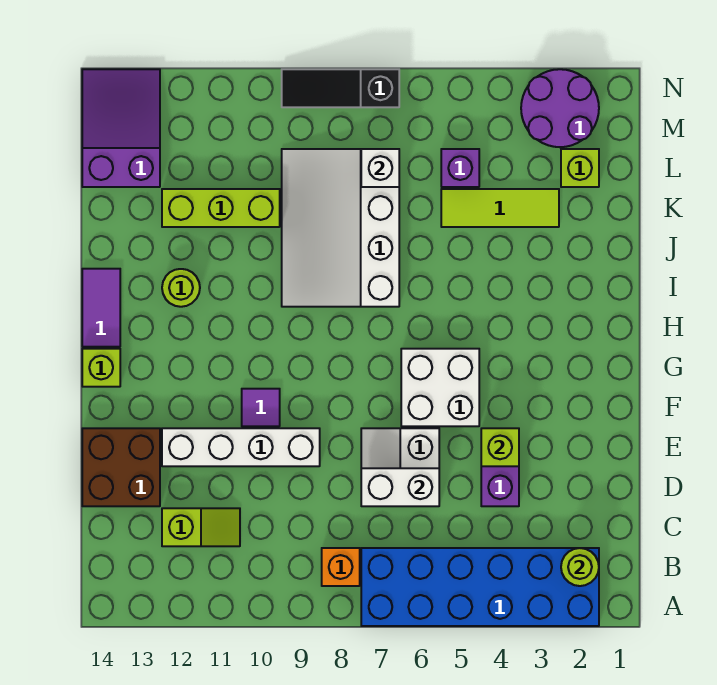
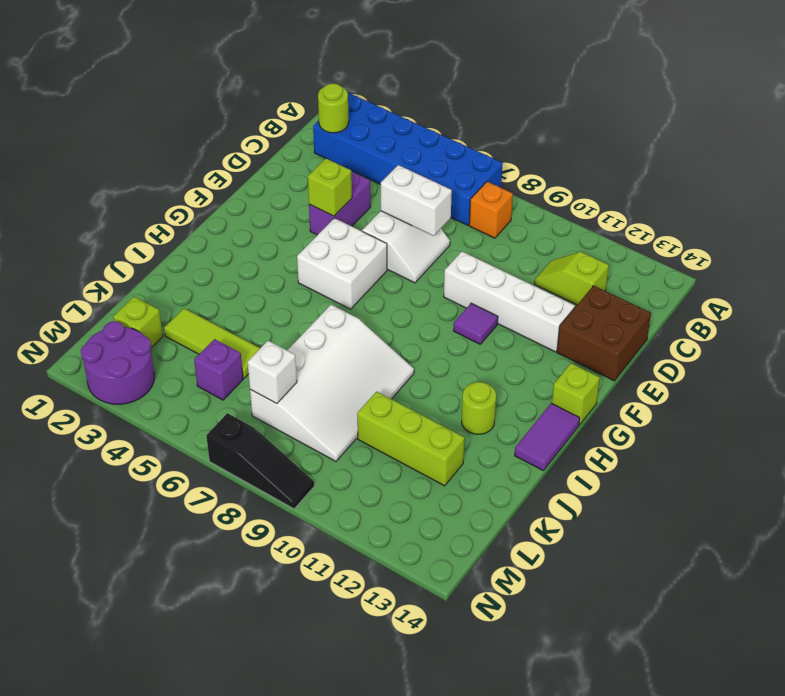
purple 2x3 slope [82,69,160,187] -> none

